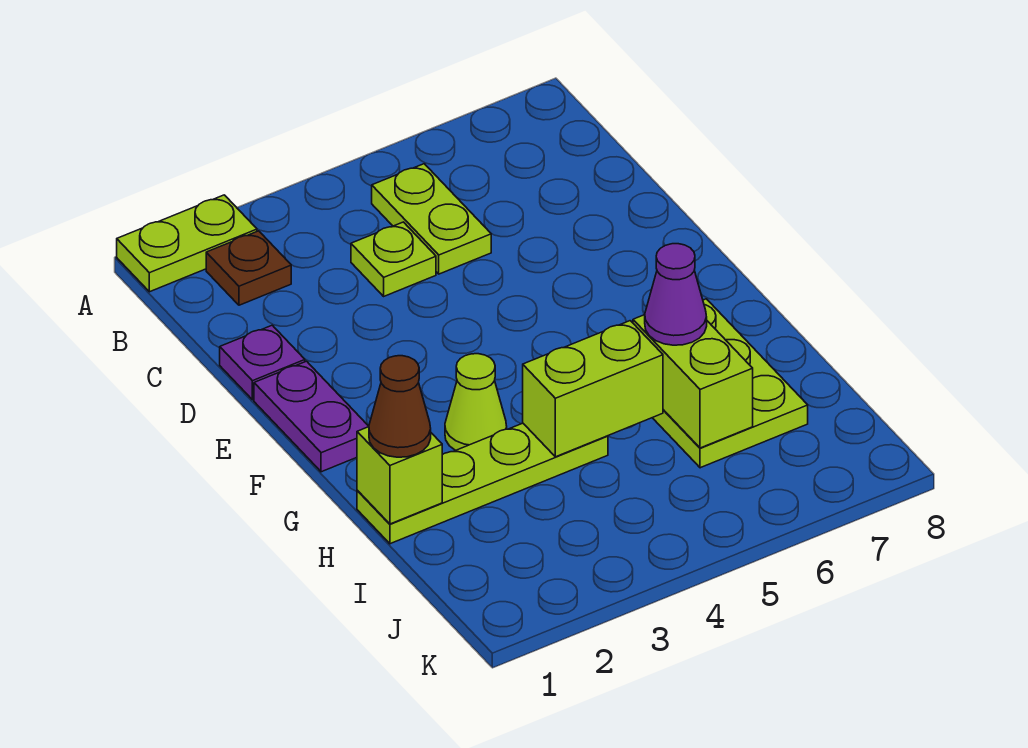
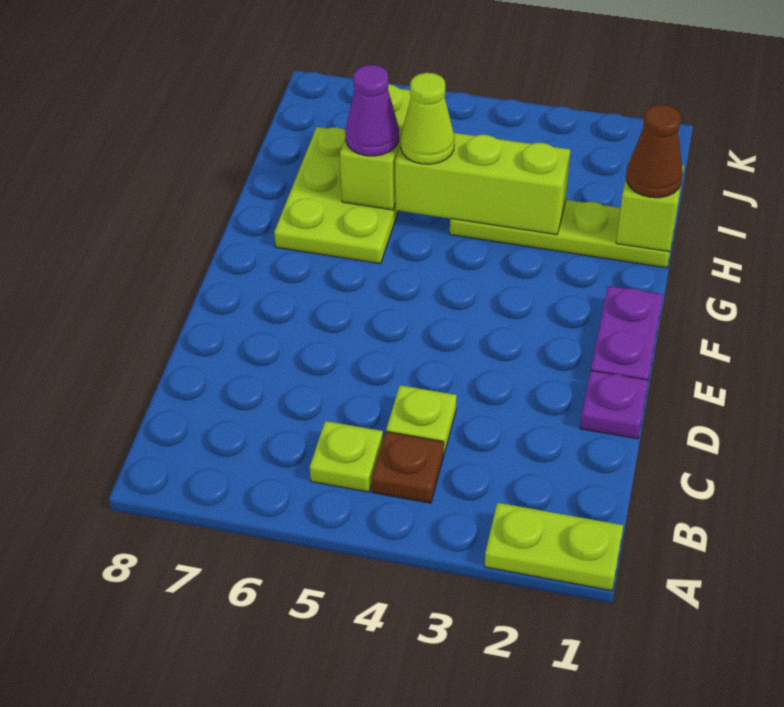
brown 1x1 plate [206,231,291,305] -> brown 1x1 plate moved to [372,432,444,503]
lime 1x2 plate [372,164,491,274] -> lime 1x1 plate [310,421,383,492]
lime 1x1 cone [445,354,507,450] -> lime 1x1 cone moved to [401,73,454,164]
lime 1x2 brick [523,321,663,457] -> lime 1x3 brick [395,133,570,235]

